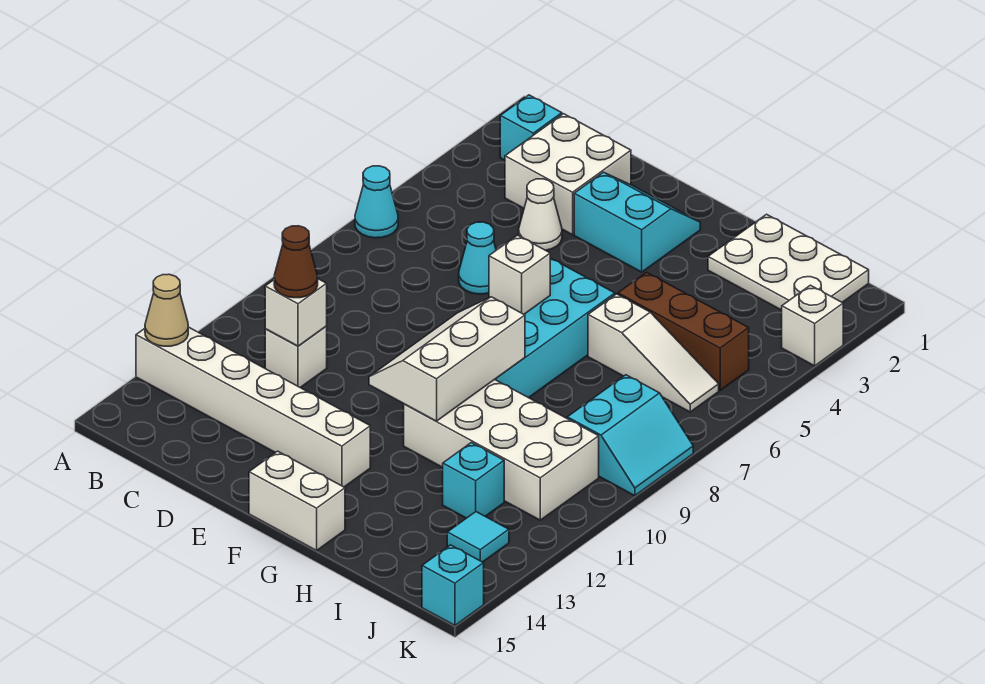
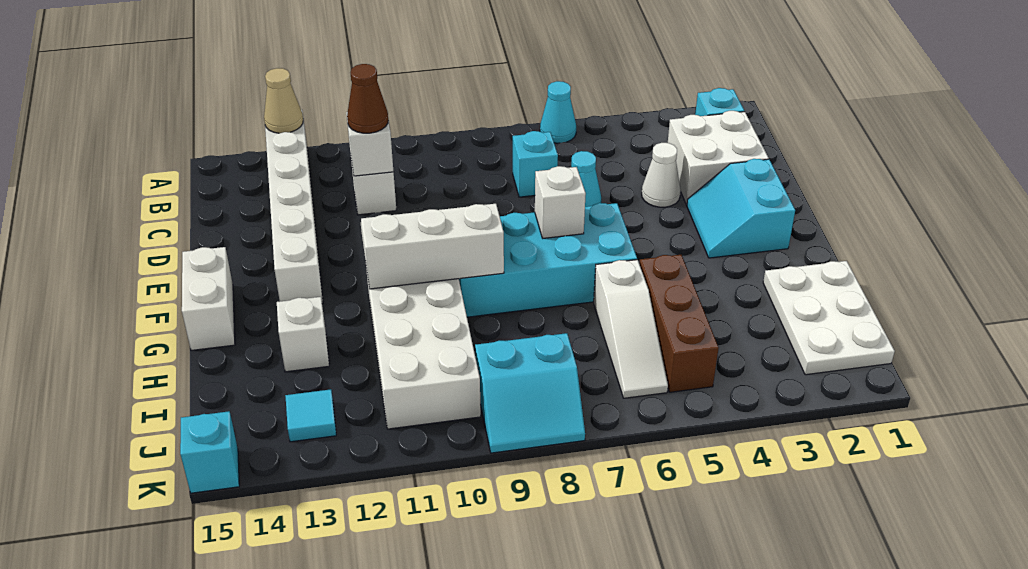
cyan 2x2 slope [574,172,700,272] -> cyan 2x2 slope turned to [687,159,795,258]
cyan 1x1 brick [443,443,504,518] -> cyan 1x1 brick moved to [513,131,558,197]
white 1x1 brick [782,285,843,366] -> white 1x1 brick moved to [277,297,329,372]

